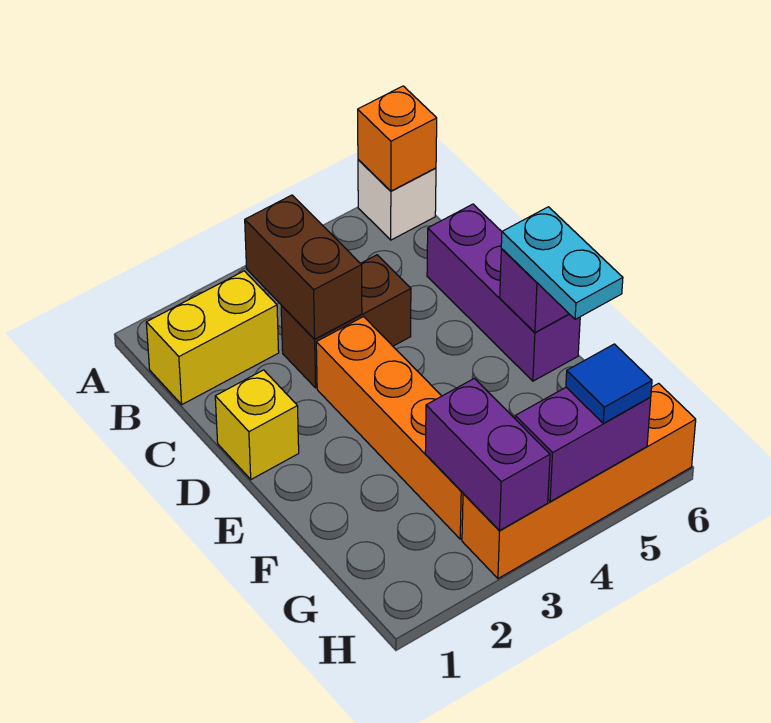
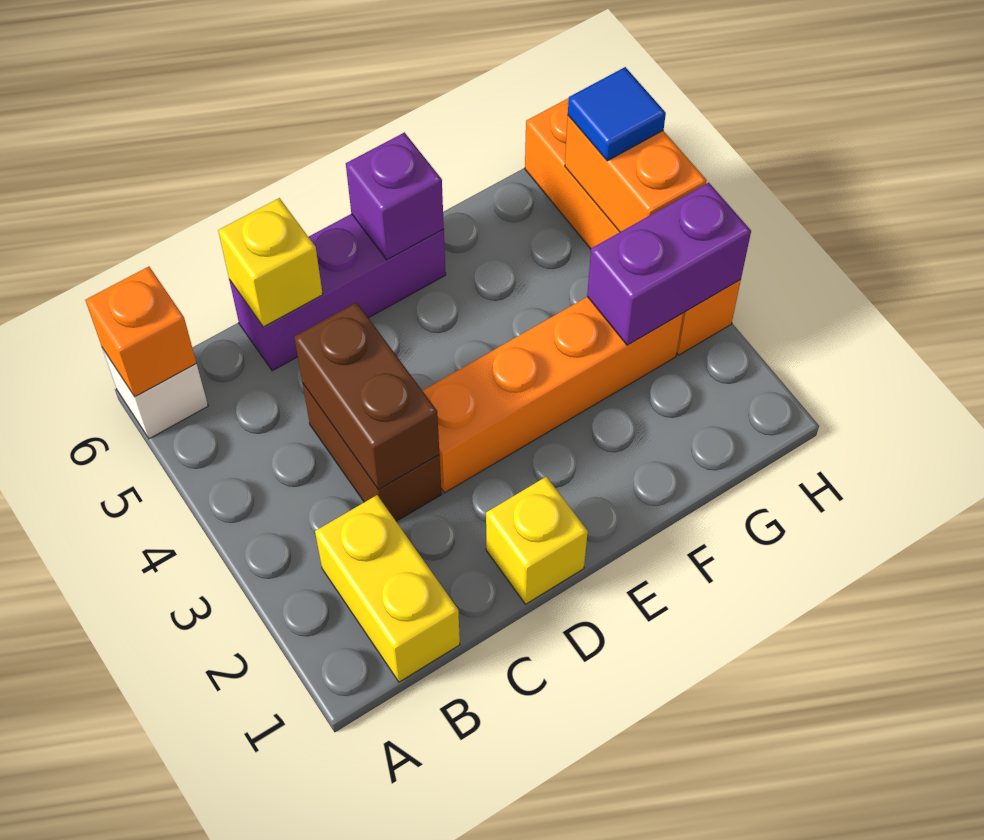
brown 1x2 brick [245,195,362,339] -> brown 1x2 brick turned to [294,302,439,490]
none -> yellow 1x1 brick [218,198,323,327]
cyan 1x2 plate [501,207,623,319] -> none
purple 1x2 brick [515,387,651,502] -> orange 1x2 brick [565,116,707,232]

